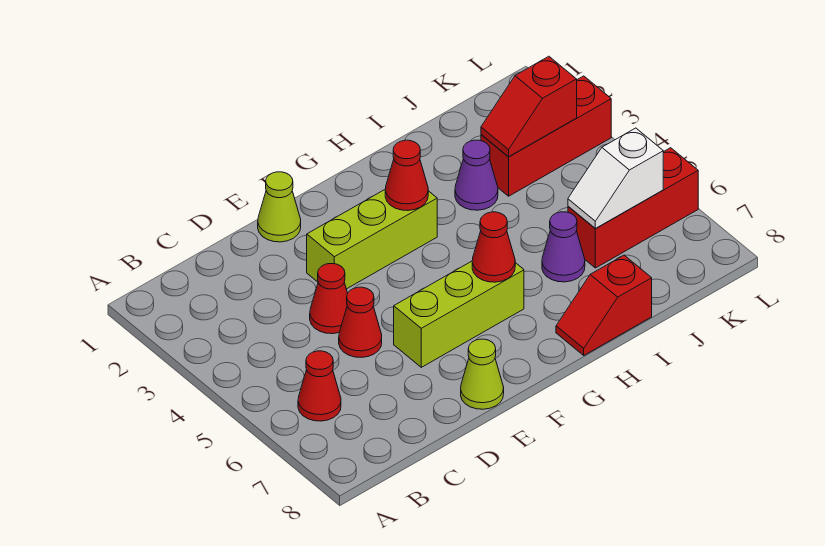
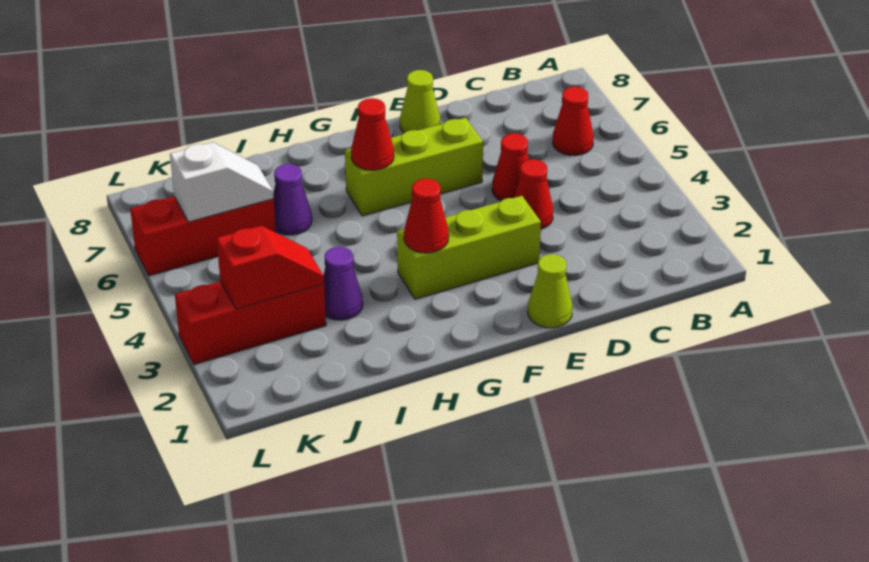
red 1x2 slope [556,255,652,355] -> none

